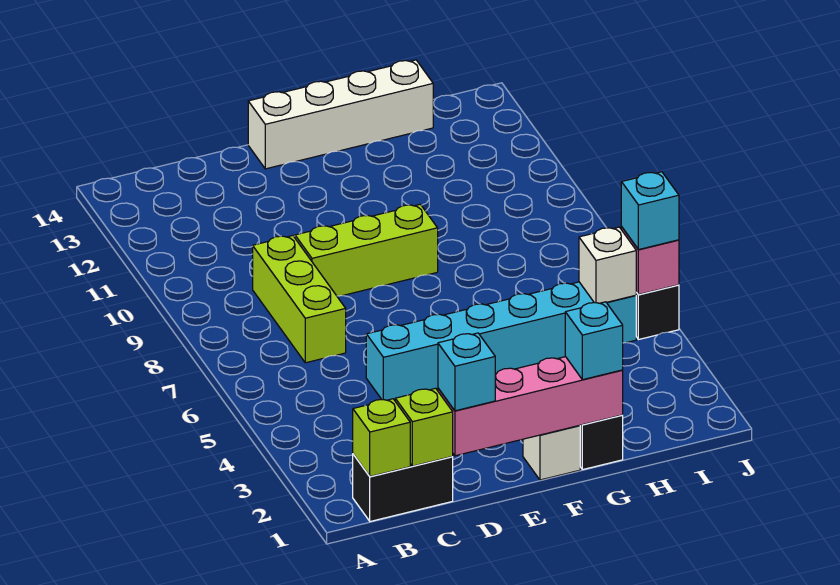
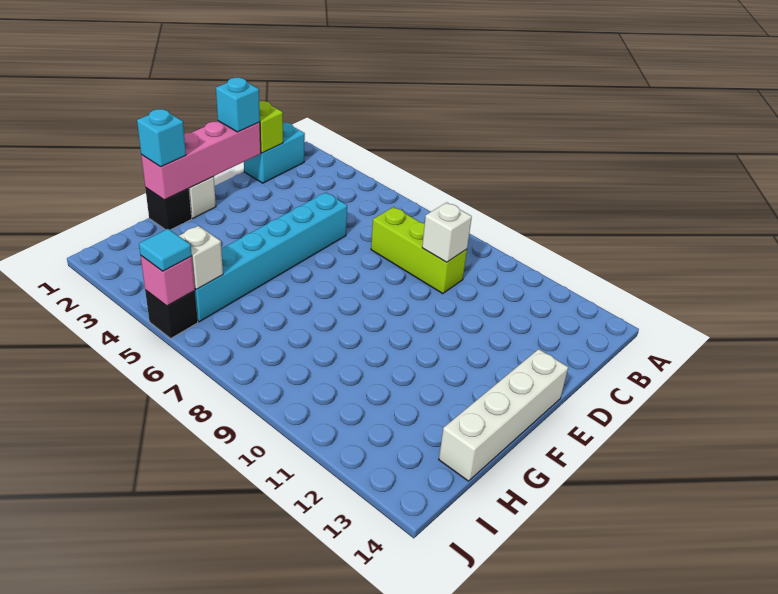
black 1x2 brick [353,454,453,522] -> cyan 1x2 brick [244,123,305,183]
lime 1x1 brick [353,399,410,477] -> none
none -> white 1x1 brick [422,202,472,262]
lime 1x3 brick [295,204,438,296] -> none
cyan 1x1 brick [621,172,679,250] -> cyan 1x1 tile [139,229,192,271]

